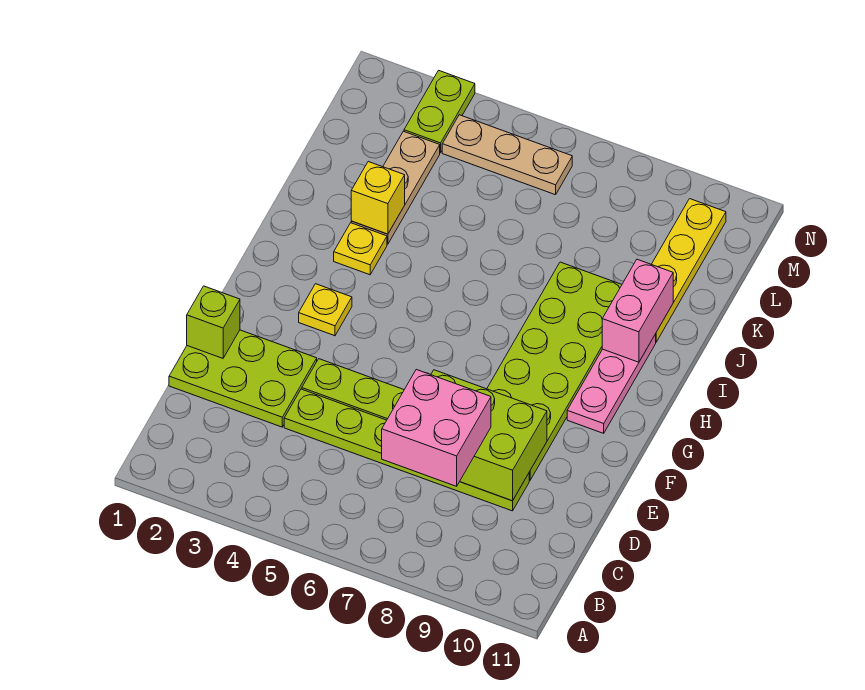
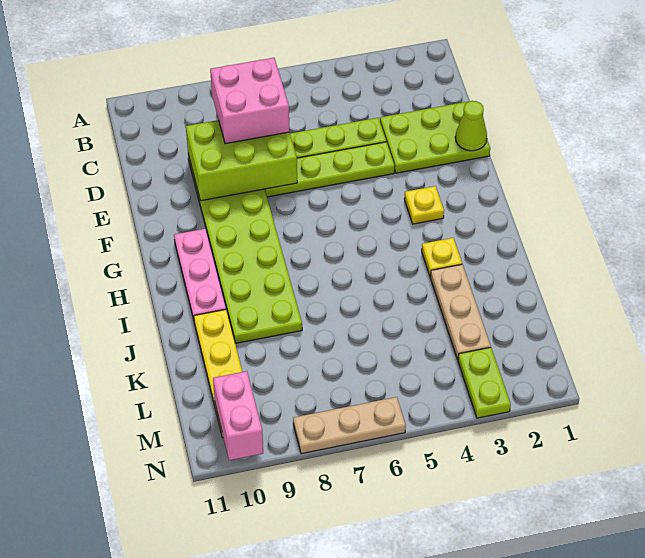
lime 1x1 brick [187,286,240,358] -> lime 1x1 cone [455,101,487,151]
pink 1x2 brick [602,259,673,362] -> pink 1x2 brick moved to [213,371,263,460]
yellow 1x1 brick [351,162,405,234] -> none
tan 1x3 plate [442,115,572,195] -> tan 1x3 plate moved to [293,397,406,454]

